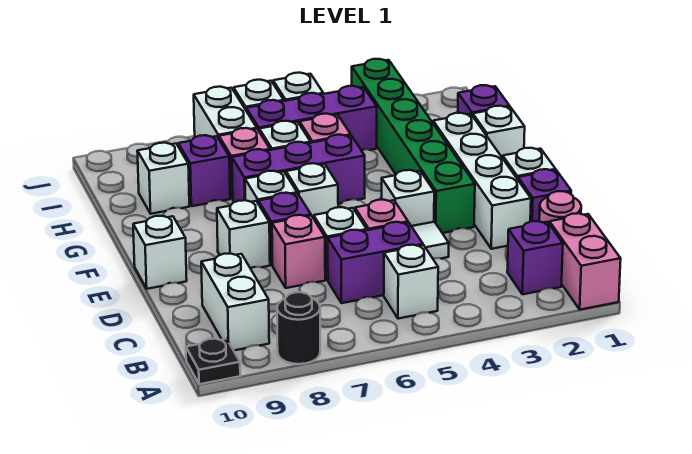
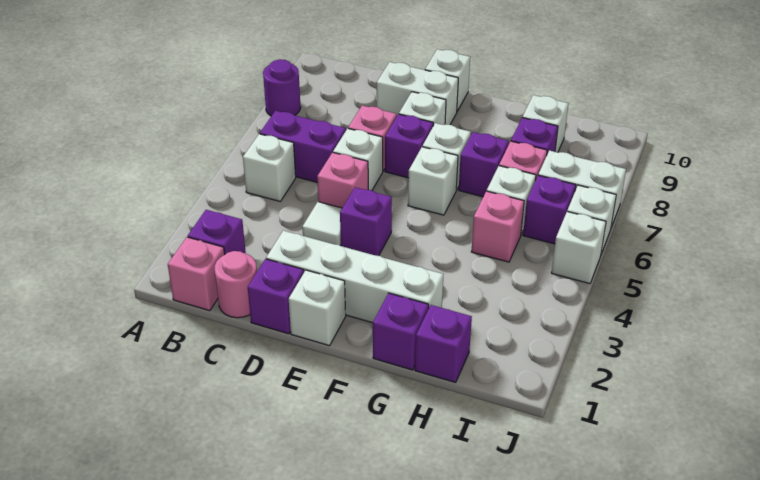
pink 1x2 brick [549,213,621,310] -> pink 1x1 brick [168,237,225,311]
black 1x1 round brick [277,292,320,364] -> purple 1x1 round brick [263,59,301,116]
black 1x1 plate [186,339,240,384] -> none
white 1x2 brick [201,254,269,350] -> white 1x2 brick moved to [377,62,458,125]
purple 1x2 brick [328,222,423,303] -> purple 1x2 brick turned to [260,111,346,182]
green 1x6 brick [352,59,475,233] -> none
white 1x1 brick [381,170,434,226] -> purple 1x1 brick [340,187,392,256]
white 1x1 brick [473,106,525,158] -> purple 1x1 brick [373,293,429,370]
purple 1x3 brick [232,135,365,203] -> purple 1x1 brick [459,132,509,197]
purple 1x3 brick [246,86,377,150] -> purple 1x1 brick [523,175,576,244]

